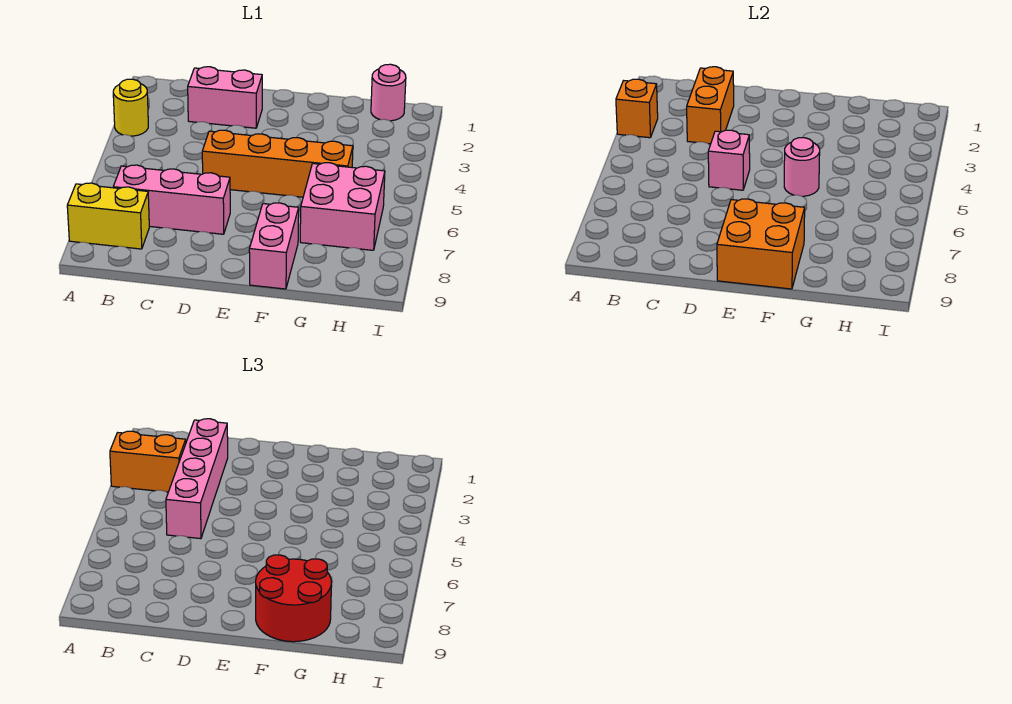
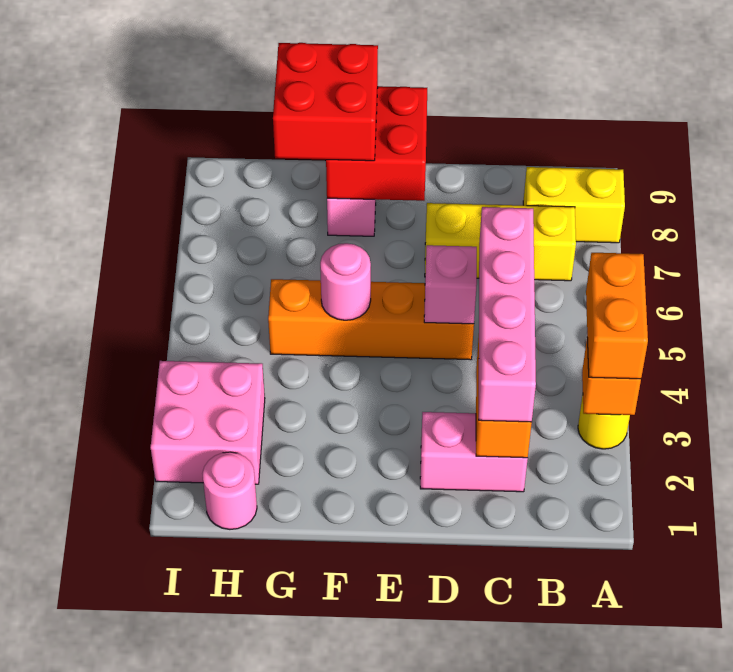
orange 1x2 brick [110,431,186,492] -> orange 1x2 brick turned to [586,253,648,379]
pink 1x3 brick [113,165,230,234] -> yellow 1x3 brick [425,203,576,281]
orange 2x2 brick [717,199,805,289] -> red 2x2 brick [326,86,427,201]
red 2x2 round brick [256,555,331,642] -> red 2x2 brick [273,43,378,161]
pink 2x2 brick [300,163,385,250] -> pink 2x2 brick moved to [151,361,265,484]

